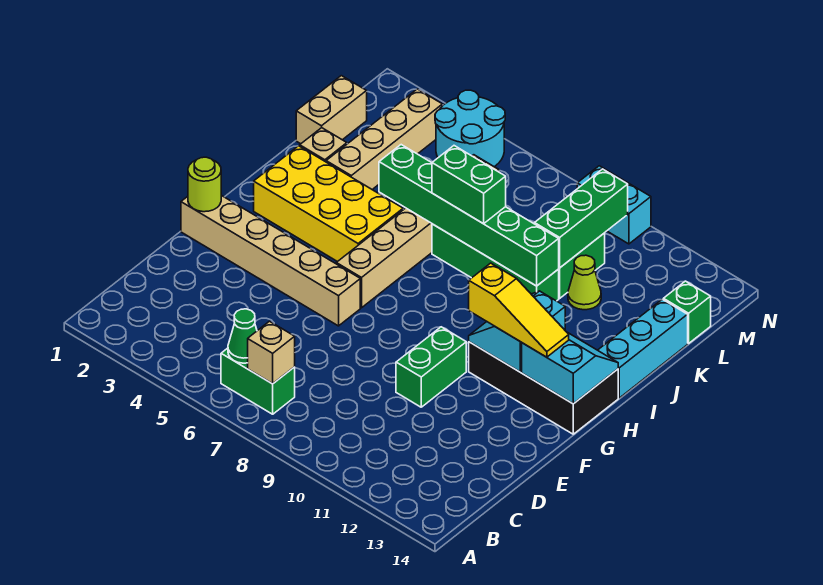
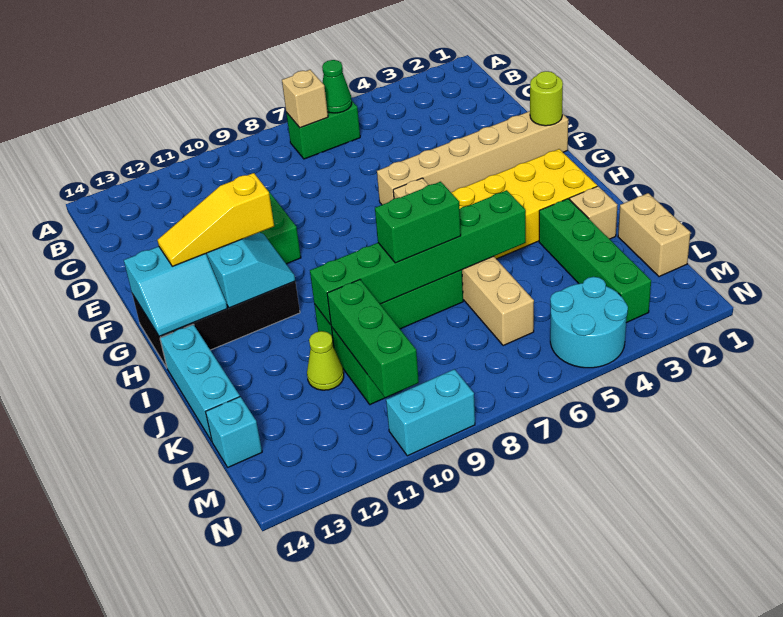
tan 1x4 brick [326,89,443,189] -> green 1x4 brick [539,199,651,323]
green 1x1 brick [663,281,711,343] -> cyan 1x1 brick [206,397,262,467]

